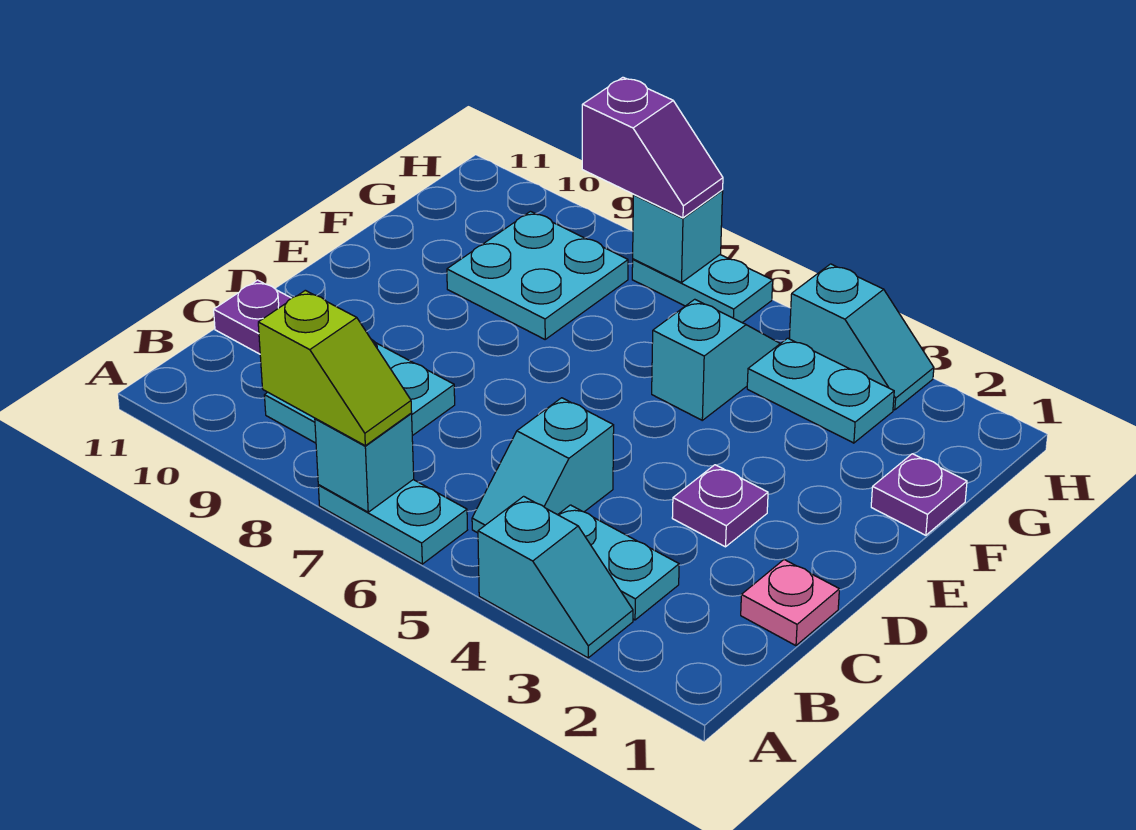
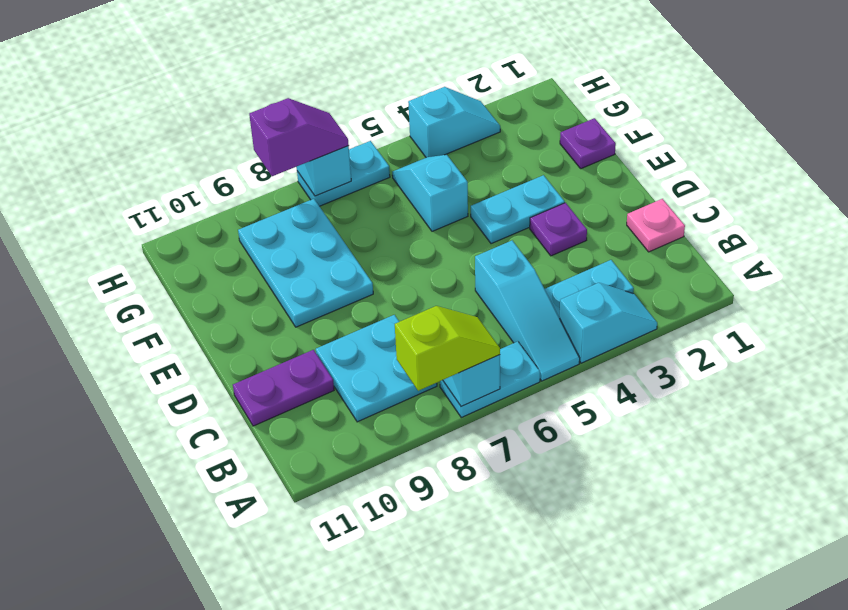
cyan 1x2 slope [472,398,614,533] -> cyan 1x3 slope [475,241,580,381]
cyan 2x2 plate [447,212,628,339] -> cyan 2x3 plate [238,199,373,327]
cyan 1x2 plate [747,338,894,443] -> cyan 1x2 plate moved to [471,175,565,244]

